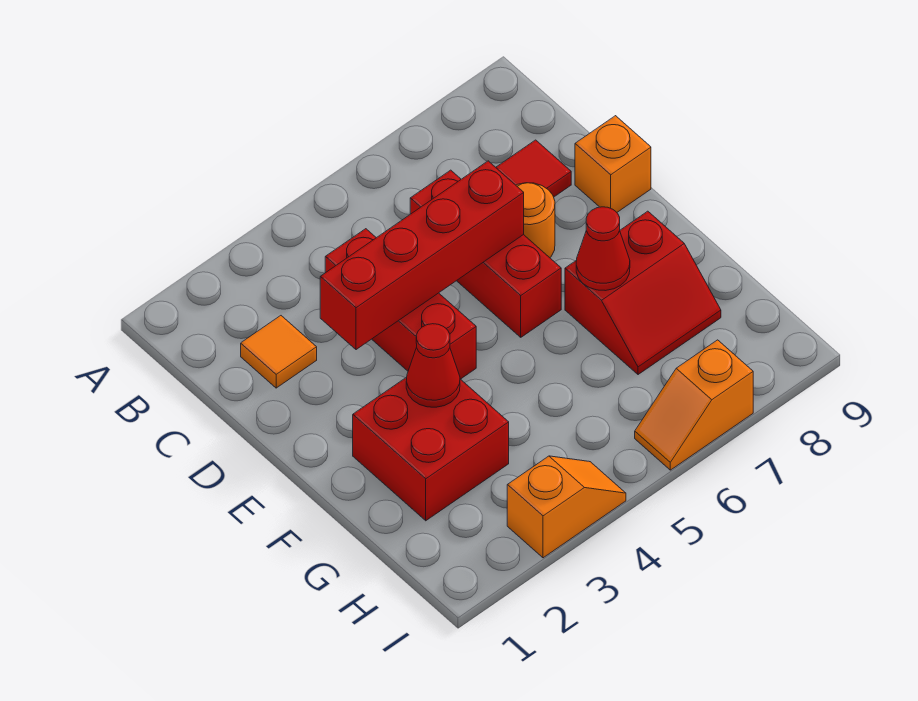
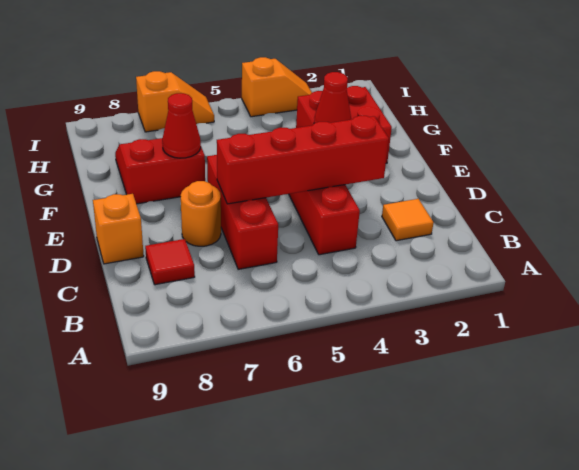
orange 1x2 slope [507,456,626,558] -> orange 1x2 slope turned to [242,57,312,117]

